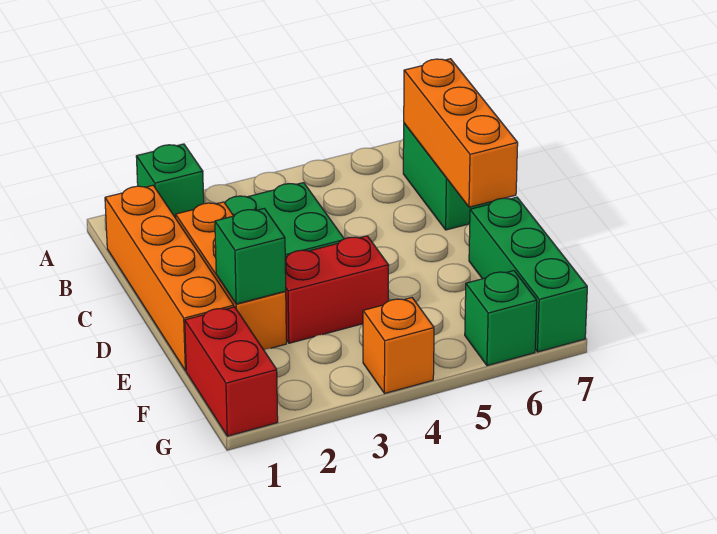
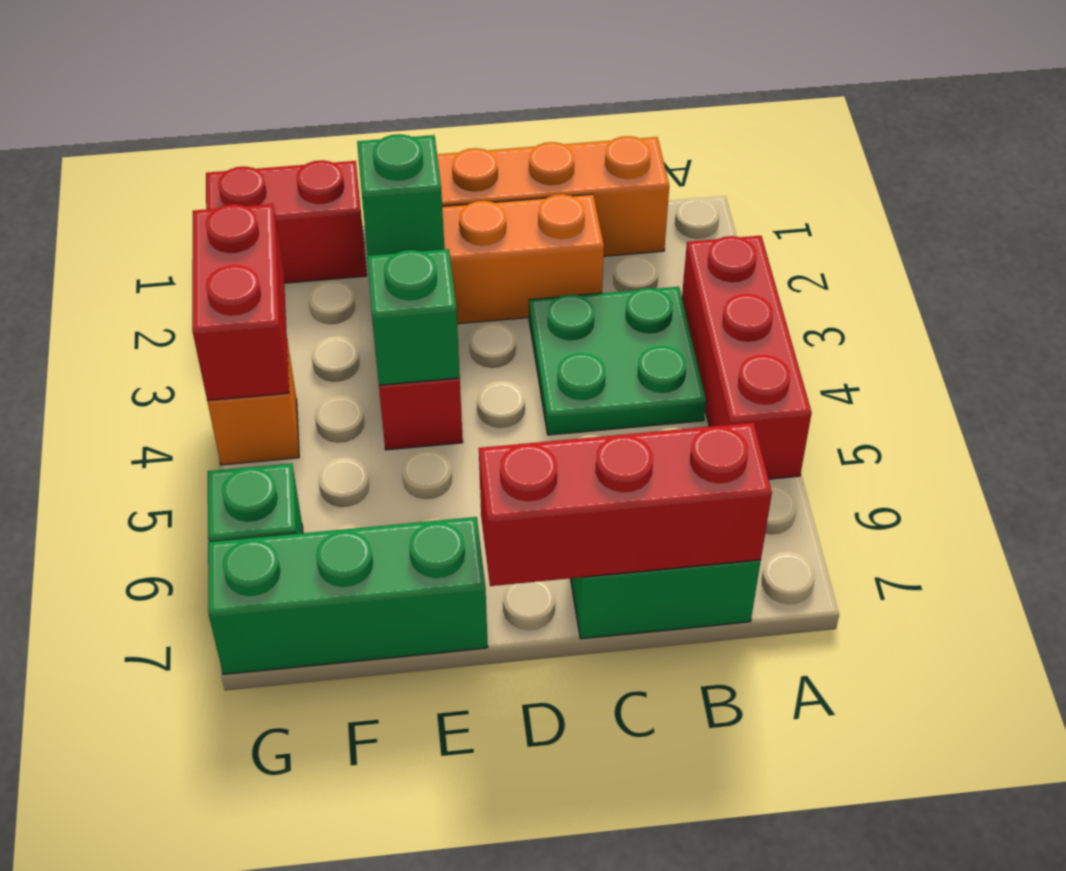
green 1x1 brick [136,144,204,218] -> green 1x1 brick moved to [367,249,460,385]
none -> red 1x3 brick [682,236,812,479]
orange 1x3 brick [404,59,518,207] -> red 1x3 brick [479,423,772,586]
none -> red 1x2 brick [192,204,289,400]

